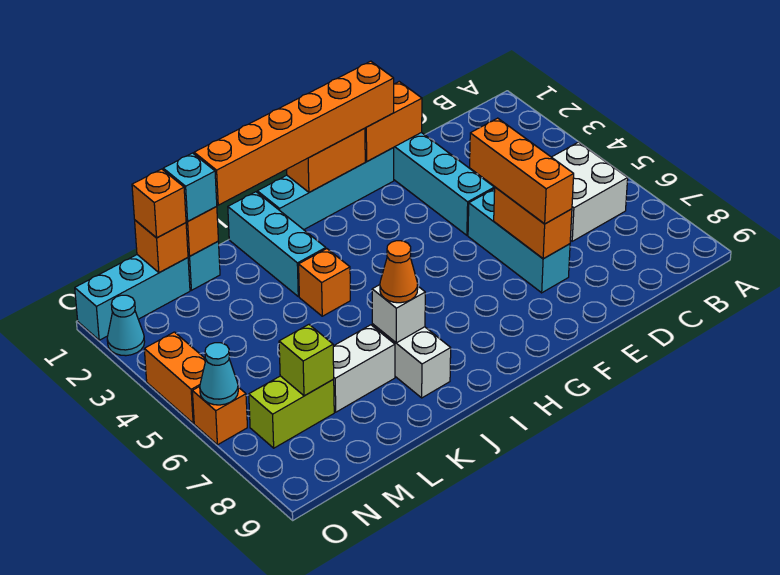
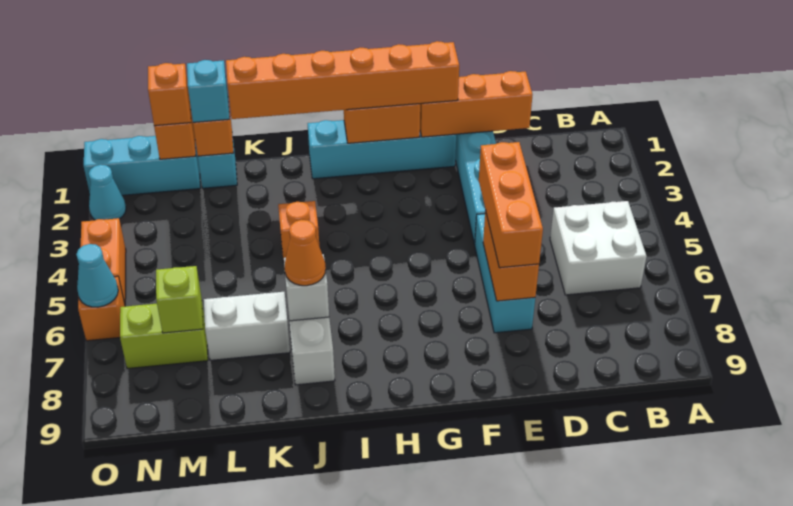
orange 1x2 brick [365,82,422,161] -> orange 1x3 brick [420,71,532,137]
cyan 1x3 brick [228,192,326,297] -> none

